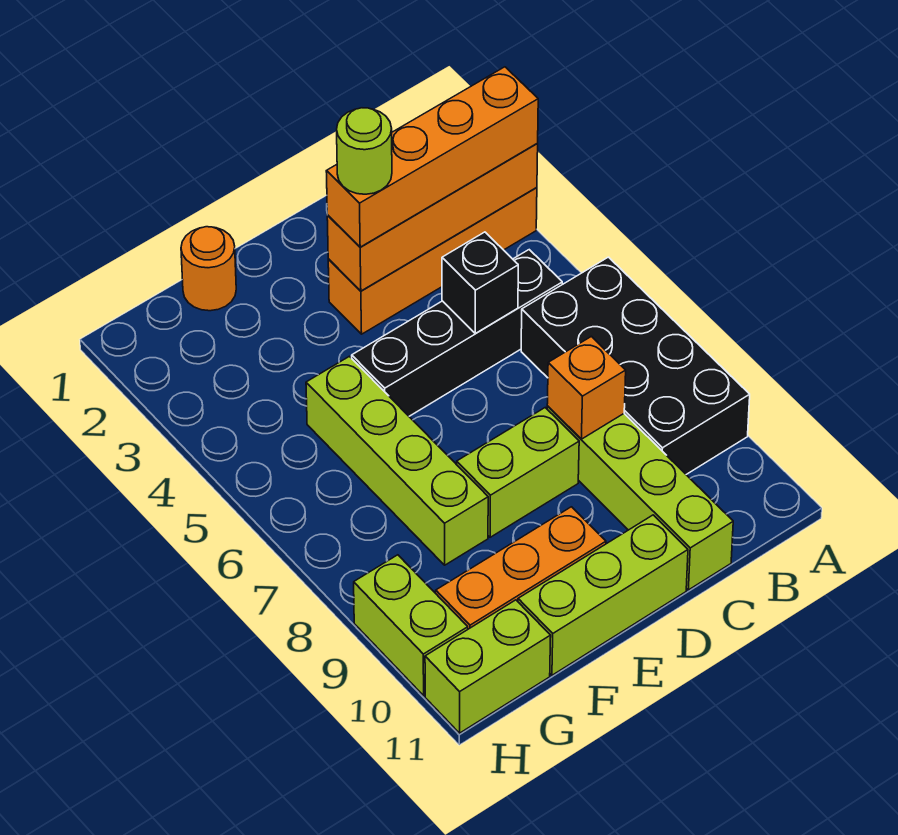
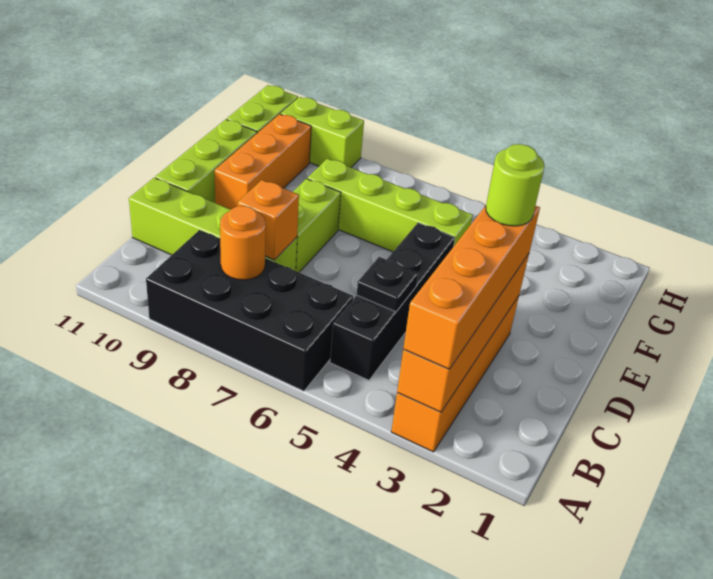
black 1x1 brick [442,232,518,334] -> black 1x1 plate [357,257,418,312]
orange 1x1 round brick [181,227,236,311] -> orange 1x1 round brick moved to [220,206,266,280]

